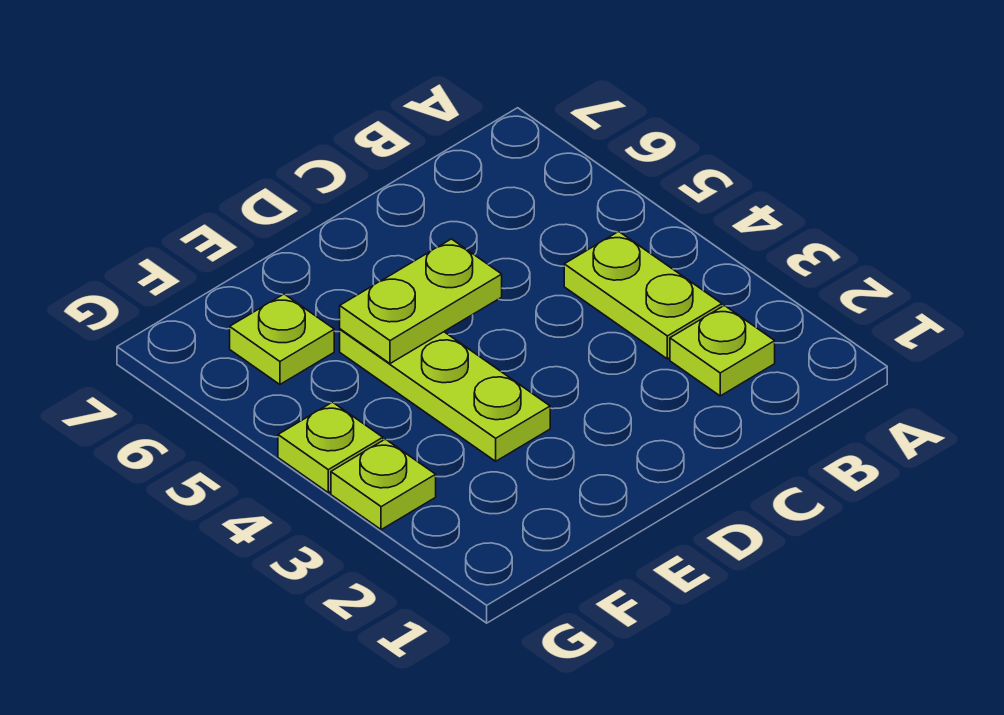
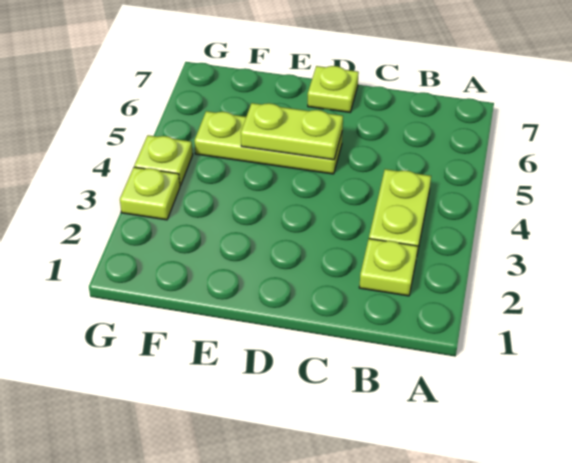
lime 1x3 plate [340,329,550,461] -> lime 1x3 plate turned to [194,111,342,174]
lime 1x1 plate [230,294,334,384] -> lime 1x1 plate moved to [308,66,359,112]

